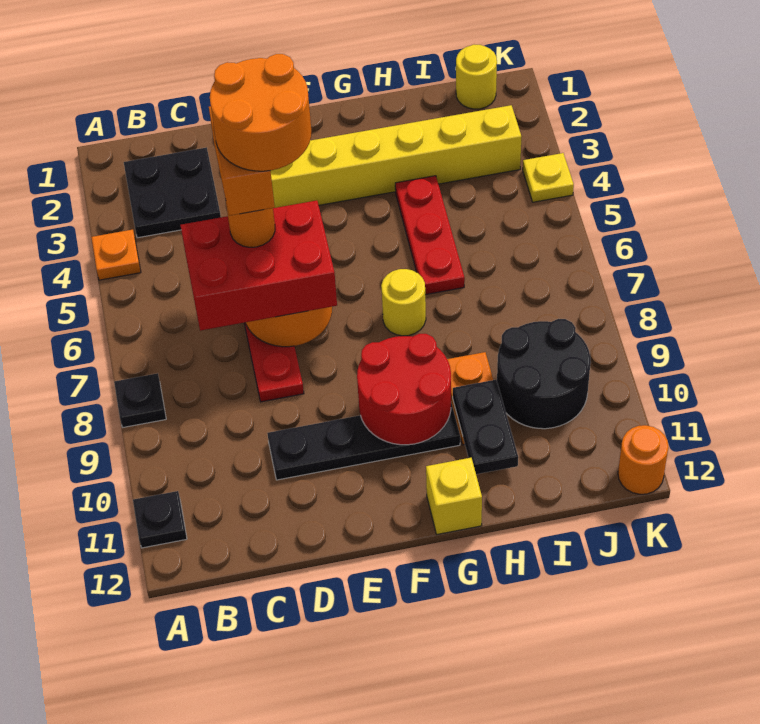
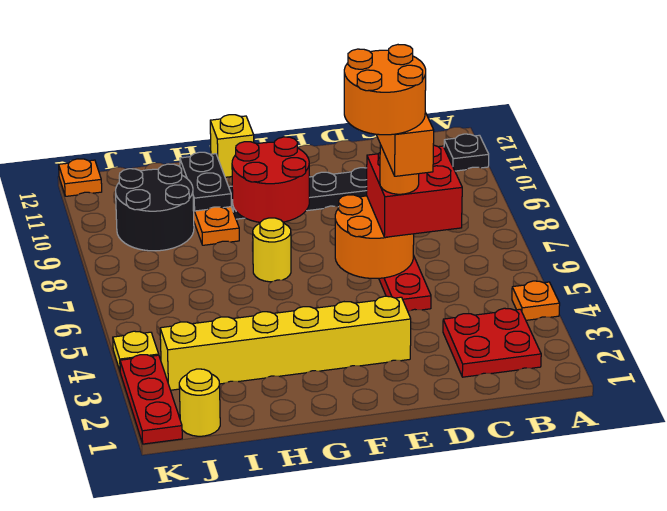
black 1x1 plate [114,373,166,427] -> none
black 2x2 plate [124,147,221,238] -> red 2x2 plate [443,308,541,377]
red 2x3 brick [180,200,337,331] -> red 2x2 brick [367,145,462,237]
red 1x3 plate [395,176,465,295] -> red 1x3 plate moved to [120,355,182,444]
orange 1x1 round brick [618,425,668,494] -> orange 1x1 plate [59,159,102,196]

